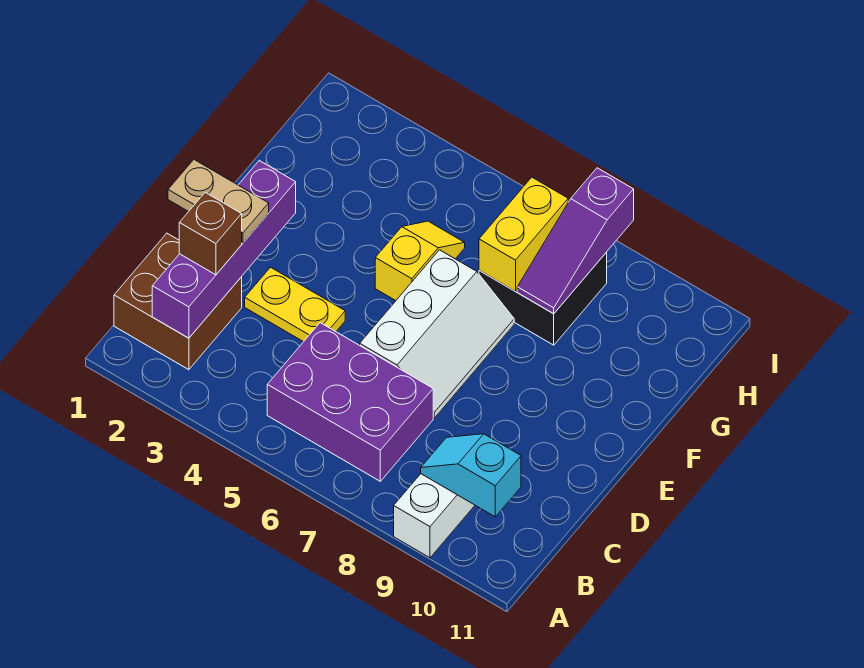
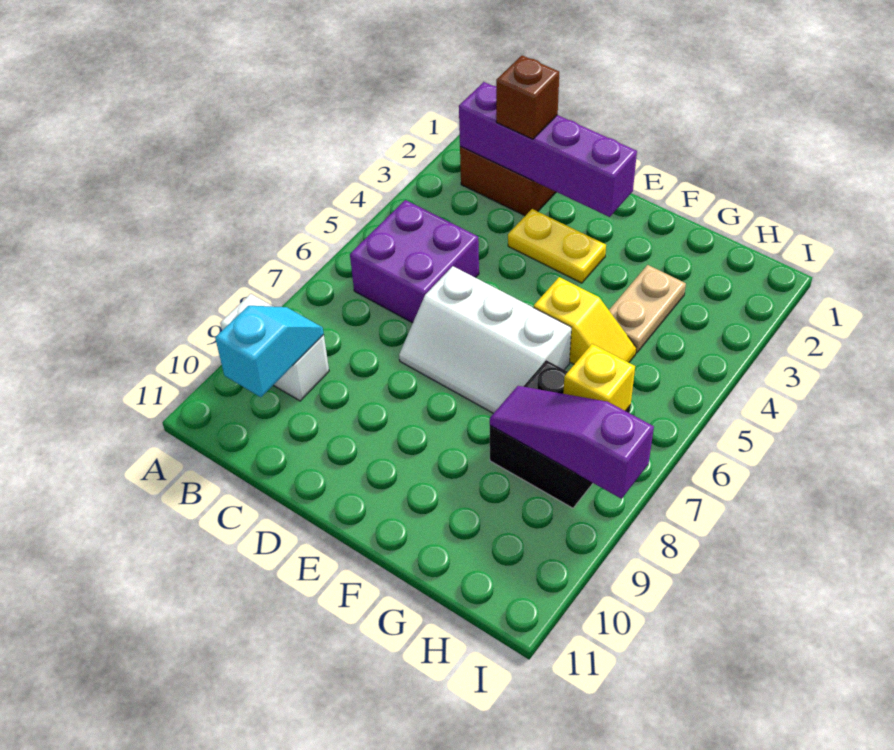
purple 2x3 brick [267,323,433,481] -> purple 2x2 brick [350,200,479,323]
tan 1x2 plate [168,160,269,243] -> tan 1x2 plate moved to [609,265,686,353]
yellow 1x2 plate [245,267,345,342] -> yellow 1x2 plate turned to [508,209,606,283]
yellow 1x2 brick [479,177,568,291] -> yellow 1x1 brick [563,344,635,411]

